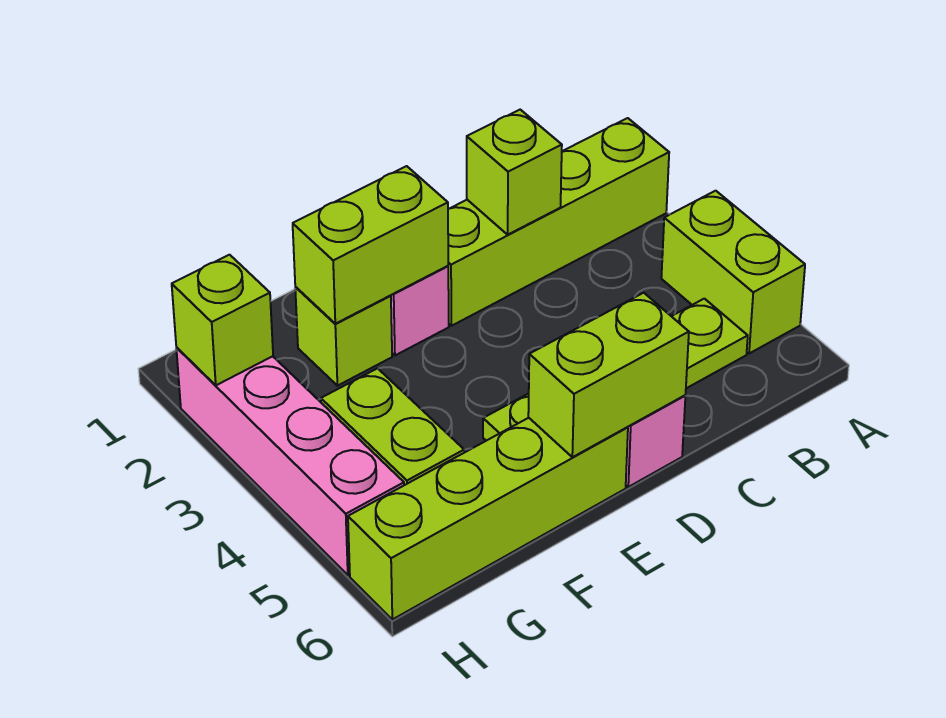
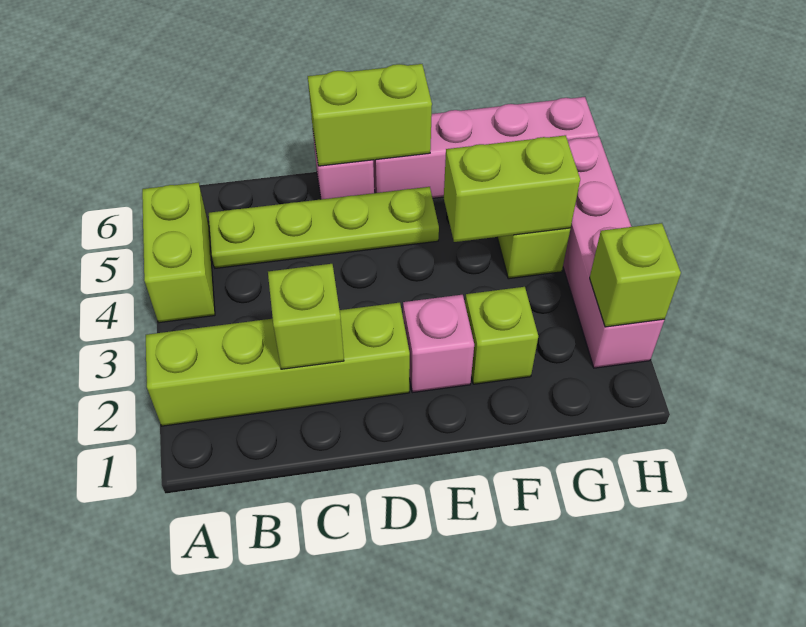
lime 1x2 brick [293,166,448,324] -> lime 1x2 brick moved to [444,135,580,242]
lime 1x4 brick [348,418,628,620] -> pink 1x4 brick [373,97,598,198]

